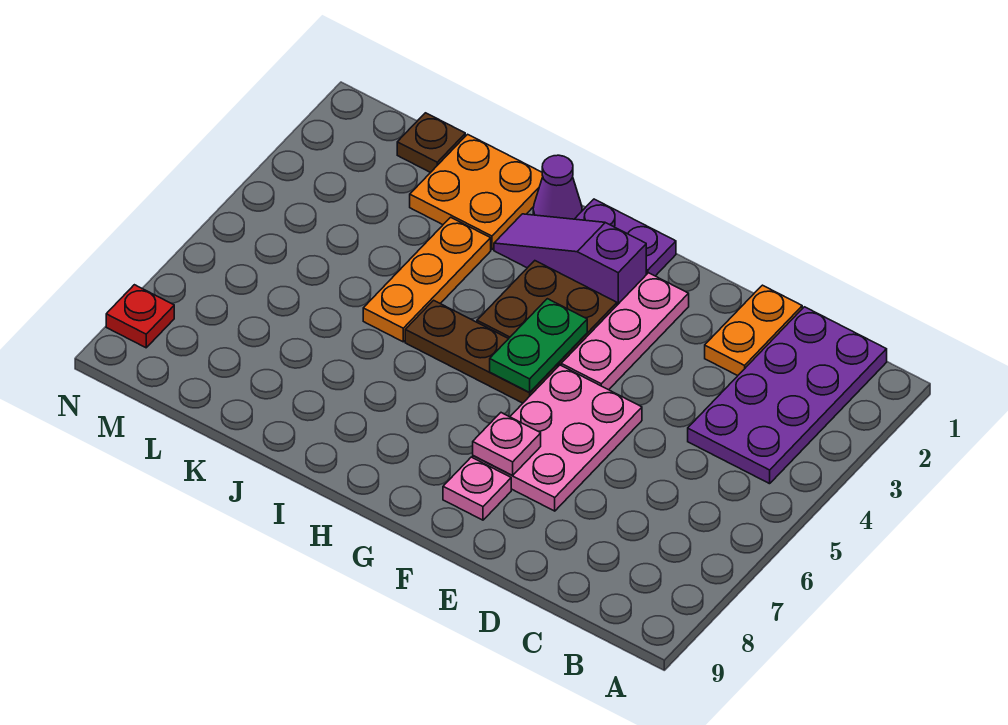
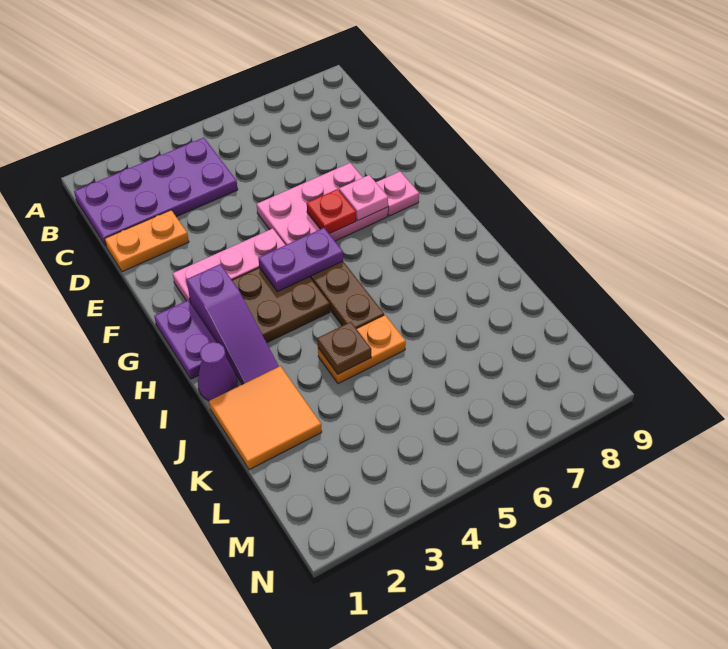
green 1x2 plate [490,299,587,393] -> purple 1x2 plate [258,228,343,292]
orange 2x2 plate [410,134,543,250] -> orange 2x2 tile [209,366,322,470]
orange 1x3 plate [363,217,491,342] -> orange 1x2 plate [318,315,406,384]
brown 1x1 plate [397,113,465,173] -> brown 1x1 plate moved to [317,322,371,374]
red 1x1 plate [106,285,174,348] -> red 1x1 plate moved to [307,189,356,234]

